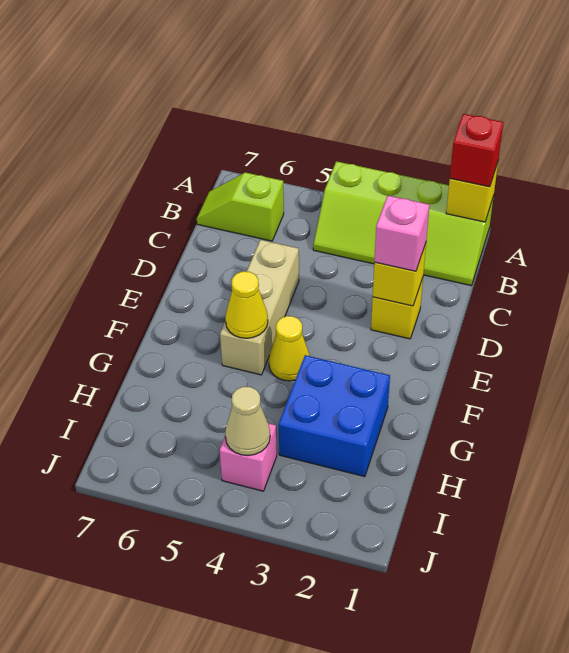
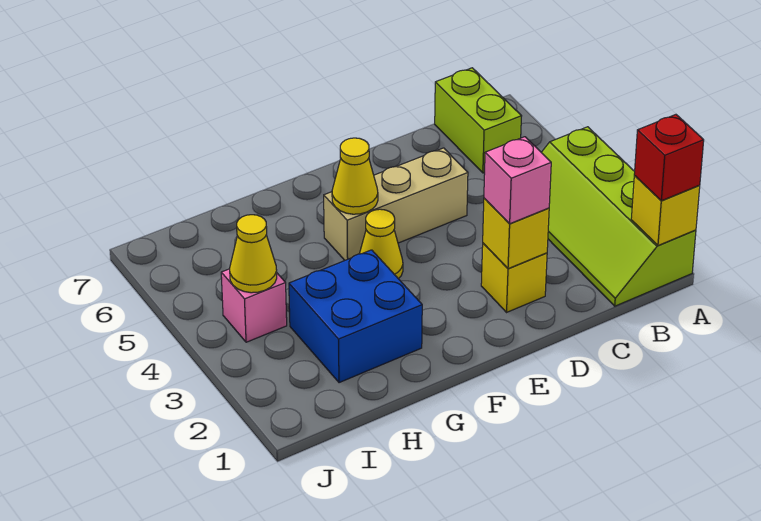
lime 1x2 slope [197,172,284,241] -> lime 1x2 brick [435,68,521,173]
tan 1x1 cone [225,387,270,456] -> yellow 1x1 cone [230,215,277,293]

